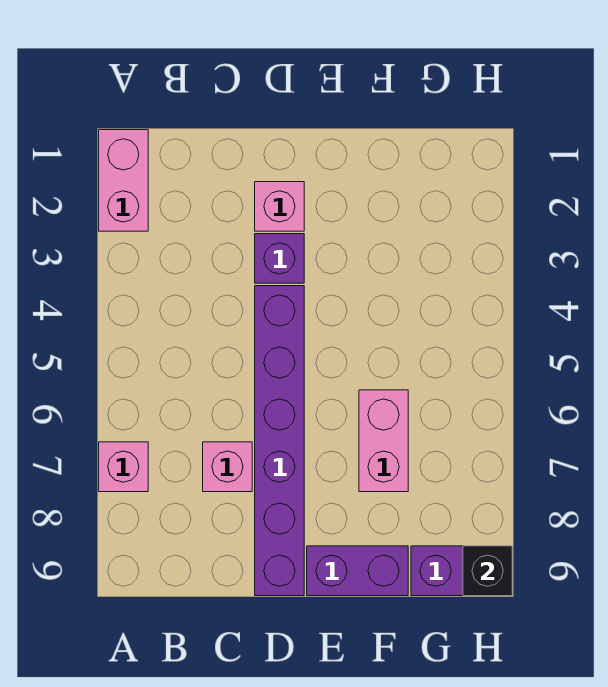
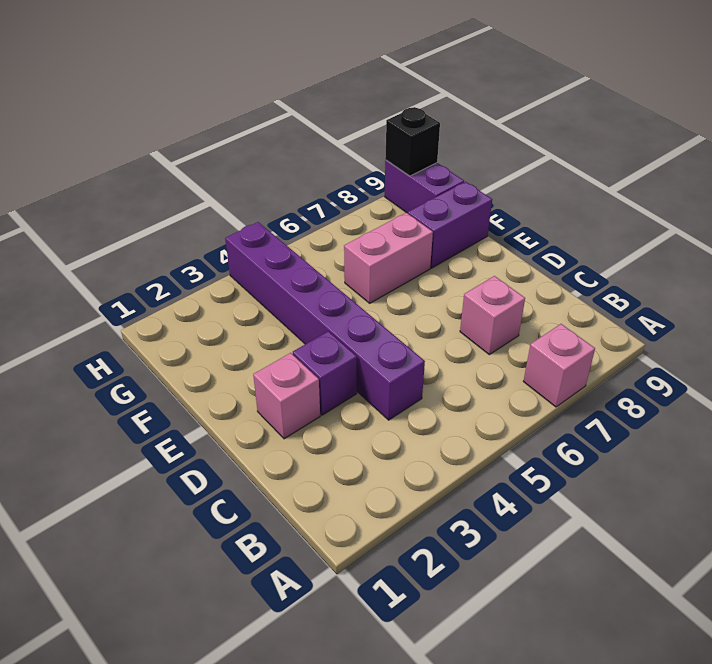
pink 1x2 brick [99,130,148,231] -> none
purple 1x6 brick [255,286,304,596] -> purple 1x6 brick turned to [225,222,425,420]
purple 1x2 brick [307,546,408,596] -> purple 1x2 brick turned to [408,182,492,268]

